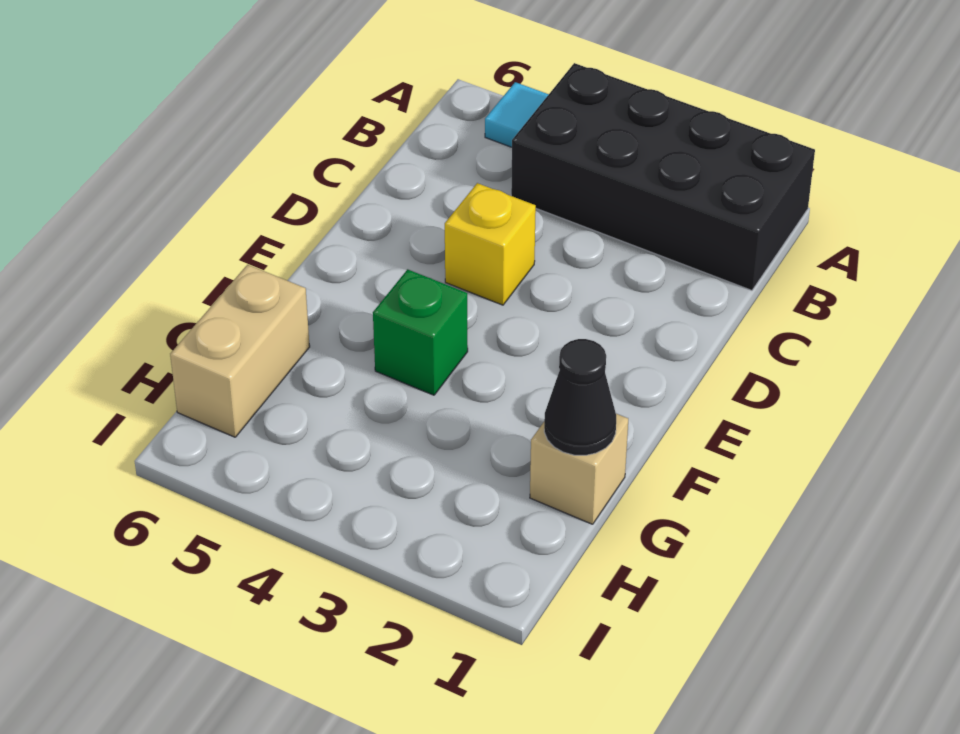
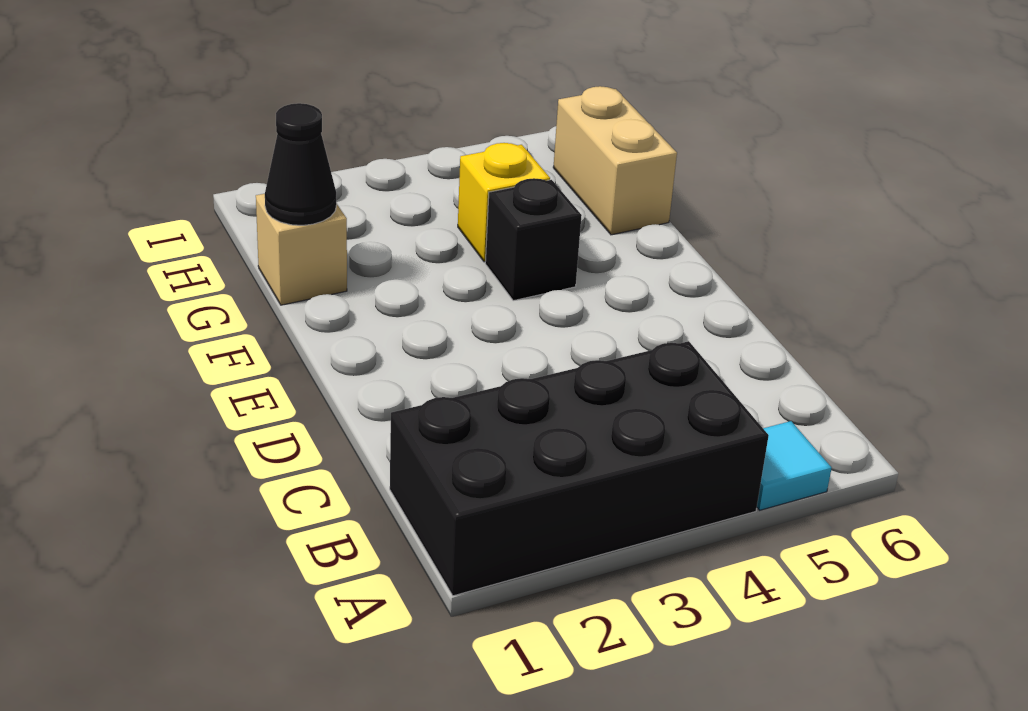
yellow 1x1 brick [445,183,536,305] -> yellow 1x1 brick moved to [458,143,550,262]
green 1x1 brick [373,269,468,395] -> black 1x1 brick [485,178,582,301]

